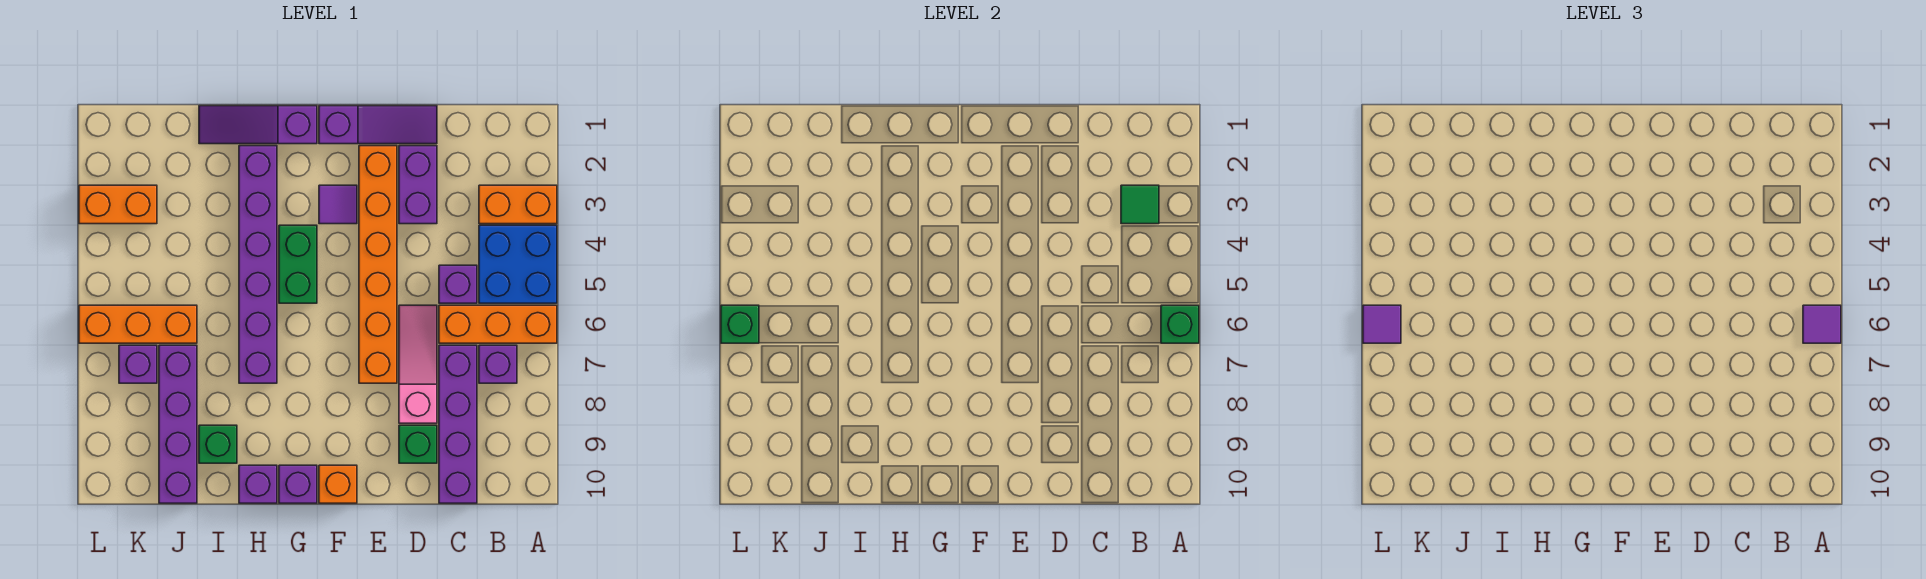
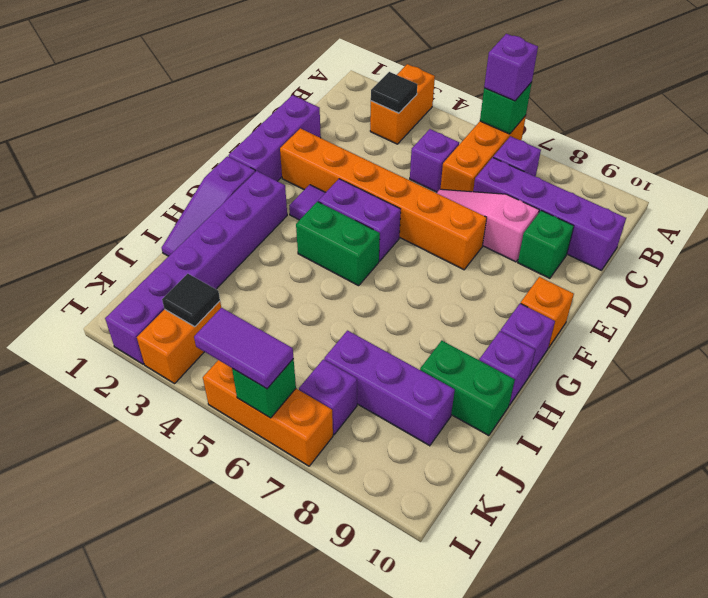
blue 2x2 brick [479,225,557,303] -> none
purple 1x1 tile [1803,305,1841,343] -> purple 1x1 brick [484,34,538,101]
green 1x1 tile [1121,185,1159,224] -> black 1x1 tile [371,72,417,113]
purple 1x3 slope [319,106,437,144] -> purple 1x3 brick [228,95,321,181]
purple 1x2 brick [399,146,437,224] -> purple 1x2 brick moved to [318,179,401,261]
purple 1x6 brick [239,146,277,383] -> purple 1x6 brick turned to [105,171,287,364]
green 1x1 brick [199,425,237,463] -> green 1x2 brick [420,341,515,436]
orange 1x3 brick [79,305,197,343] -> orange 1x3 brick turned to [203,360,333,466]
purple 1x4 brick [159,345,197,503] -> purple 1x3 brick [324,331,455,446]
none -> black 1x1 tile [162,274,220,327]
purple 1x1 tile [1363,305,1401,343] -> purple 1x2 tile [194,308,293,389]

